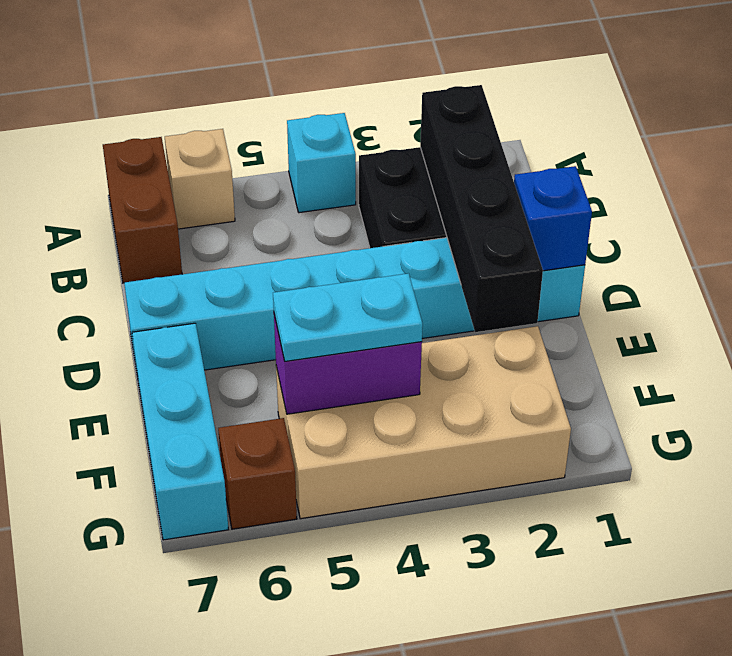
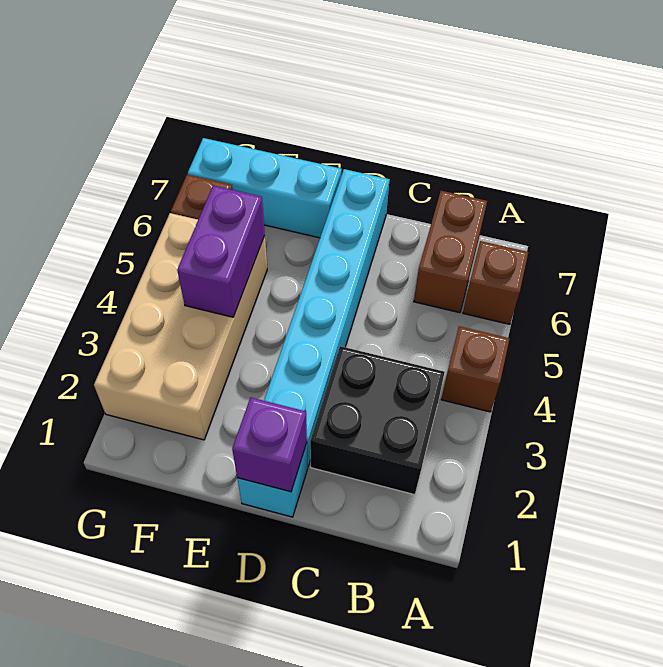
cyan 1x1 brick [287,113,356,213] -> brown 1x1 brick [441,326,510,412]
tan 1x1 brick [165,129,235,229] -> brown 1x1 brick [463,241,528,324]
brown 1x2 brick [103,137,182,283] -> brown 1x2 brick turned to [414,191,487,313]
black 1x4 brick [420,85,543,332] -> none
blue 1x1 brick [514,166,592,271] -> purple 1x1 brick [232,397,307,492]
cyan 1x2 plate [273,273,423,361] -> none

